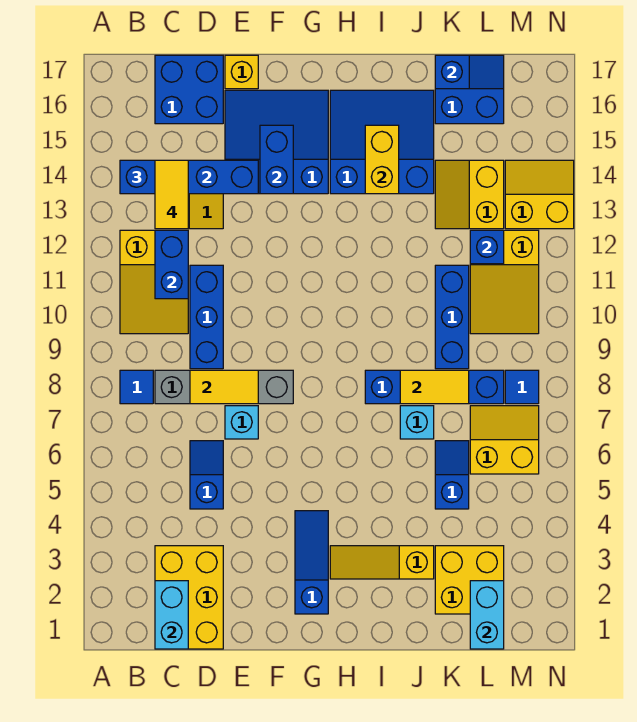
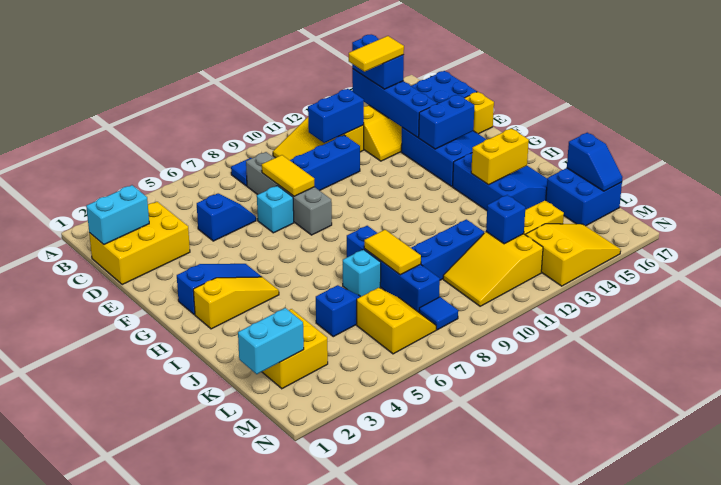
yellow 1x3 slope [330,546,434,579] -> yellow 1x3 slope turned to [193,277,279,329]
yellow 2x2 slope [505,160,574,229] -> yellow 2x3 slope [526,224,621,286]

